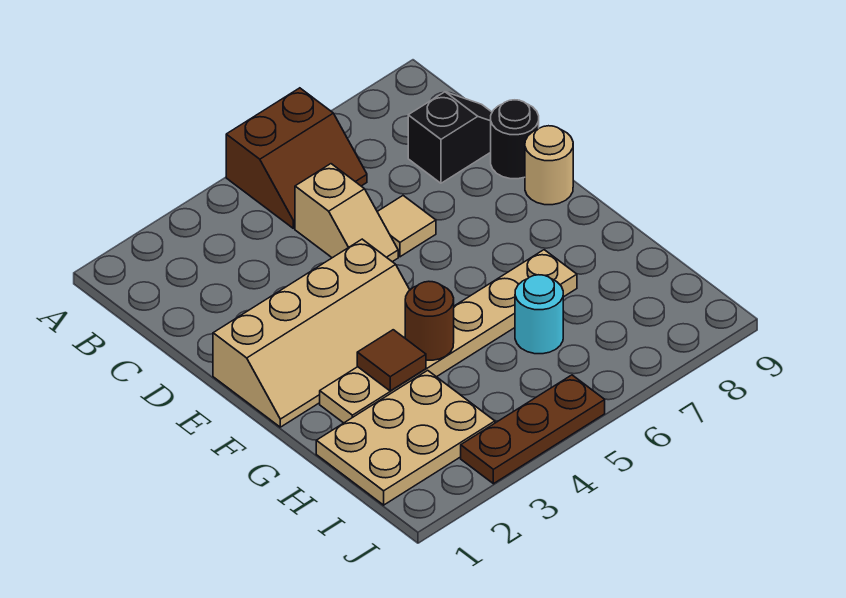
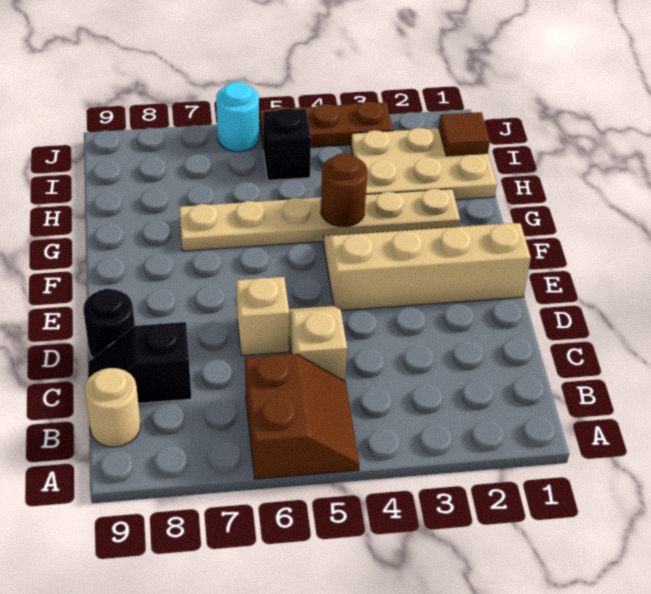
brown 2x2 slope [226,88,367,228] -> brown 2x2 slope turned to [245,354,359,479]
tan 1x1 tile [377,196,436,257] -> tan 1x1 brick [236,277,289,356]
tan 1x1 round brick [525,126,573,205] -> tan 1x1 round brick moved to [84,368,141,447]
brown 1x1 tile [357,330,426,391] -> brown 1x1 tile moved to [439,112,490,156]
cyan 1x1 round brick [515,275,563,354] -> cyan 1x1 round brick moved to [216,82,259,152]
none -> black 1x1 brick [263,108,311,180]

